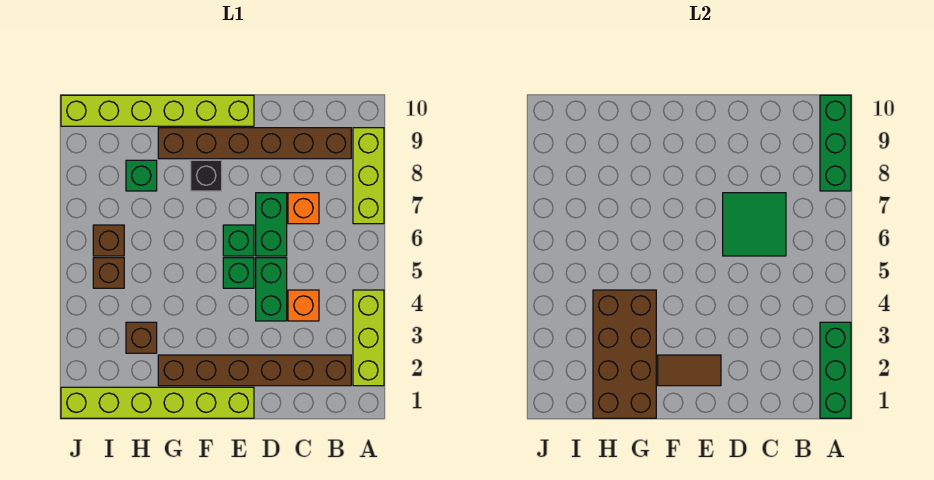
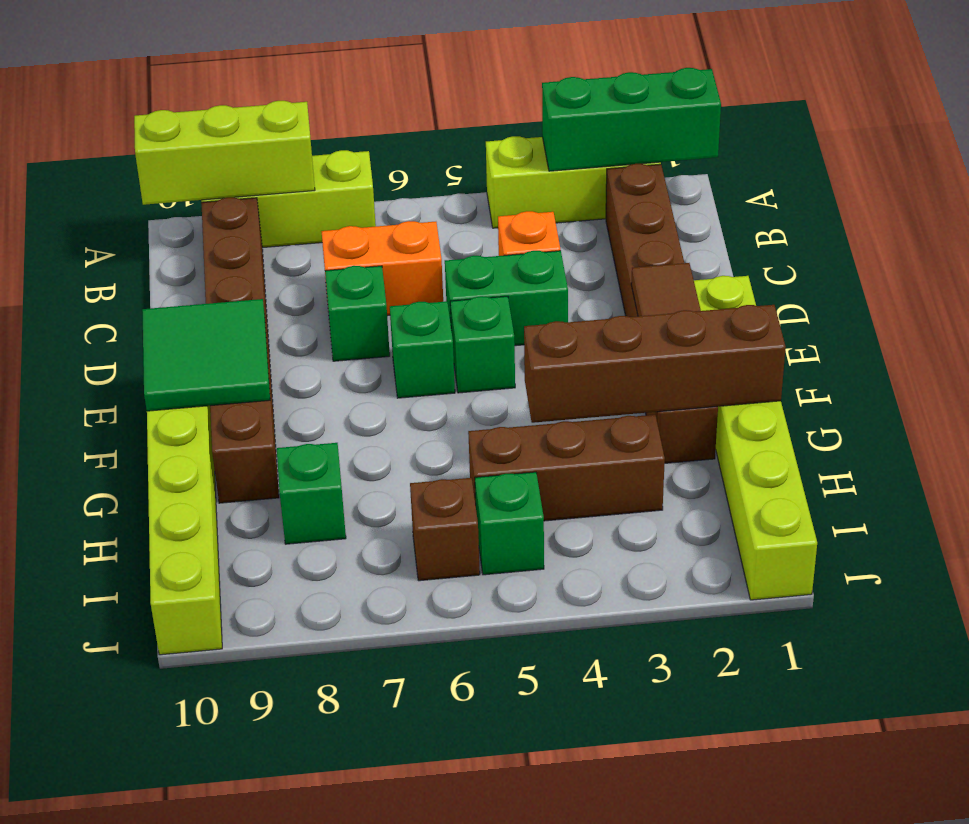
green 1x3 brick [820,95,851,191] -> lime 1x3 brick [134,101,315,205]
green 2x2 tile [723,193,786,256] -> green 2x2 tile moved to [142,299,270,411]
orange 1x1 brick [288,193,319,224] -> orange 1x2 brick [321,221,443,316]
green 1x2 brick [256,193,287,256] -> green 1x1 brick [325,266,390,361]
black 1x1 brick [191,160,222,191] -> none
brown 2x4 brick [593,290,656,418] -> brown 1x4 brick [524,305,786,423]
brown 1x1 brick [126,322,157,353] -> brown 1x3 brick [468,415,665,521]
brown 1x1 brick [93,258,124,288] -> green 1x1 brick [475,472,544,575]

